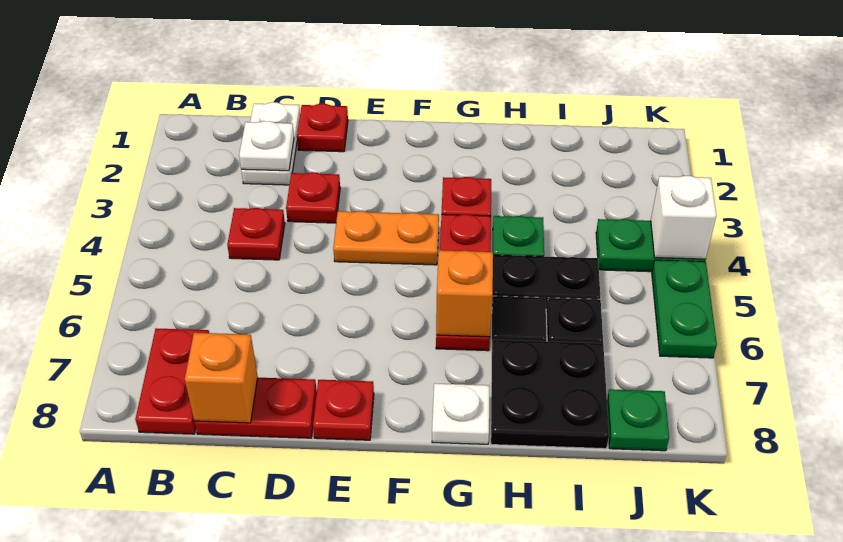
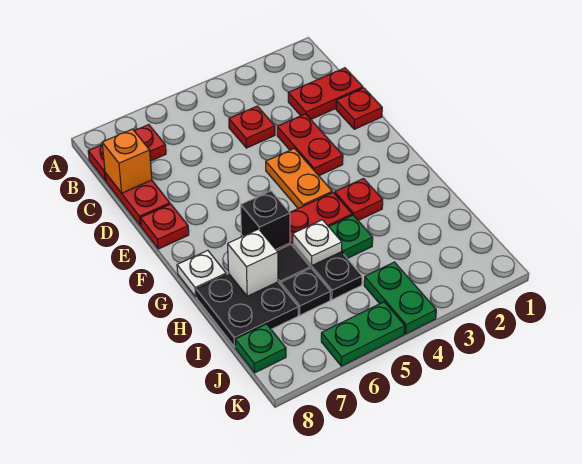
white 1x2 plate [241,102,300,185] -> red 1x2 plate [288,68,363,119]
white 1x1 plate [239,121,294,171] -> white 1x1 plate moved to [293,220,342,266]
red 1x1 plate [286,172,340,223] -> red 1x2 plate [277,114,343,176]
orange 1x1 brick [436,250,493,337] -> black 1x1 brick [241,191,290,249]
white 1x1 brick [651,176,716,259] -> white 1x1 brick moved to [228,229,278,296]

